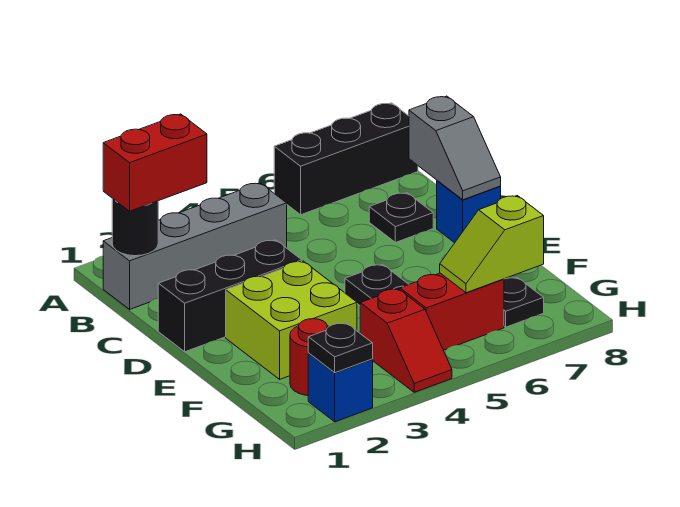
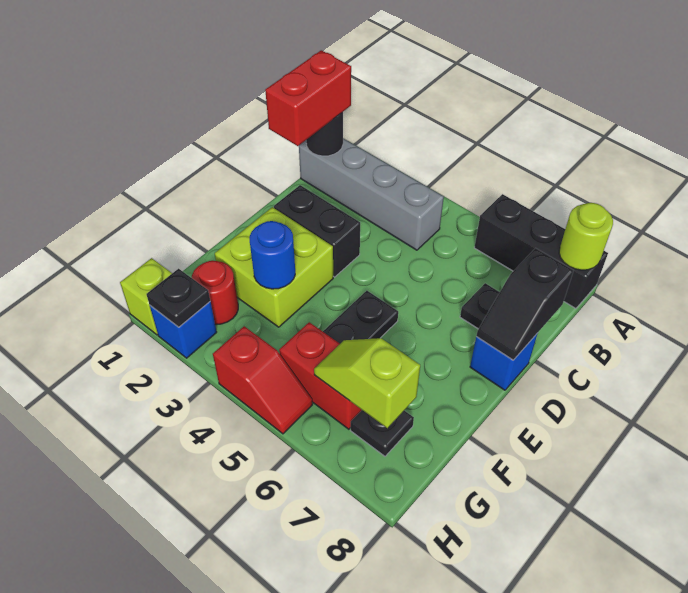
none -> lime 1x1 round brick [559,203,613,270]
red 1x2 brick [103,114,207,211] -> red 1x2 brick turned to [265,50,351,146]
grey 1x2 slope [409,96,501,200] -> black 1x2 slope [476,248,574,360]
black 1x3 brick [158,240,302,352] -> black 1x2 brick [274,185,360,277]
none -> blue 1x1 round brick [250,221,295,289]
red 1x2 slope [360,289,452,392] -> red 1x2 slope turned to [213,326,313,434]
none -> lime 1x1 brick [120,258,172,335]

